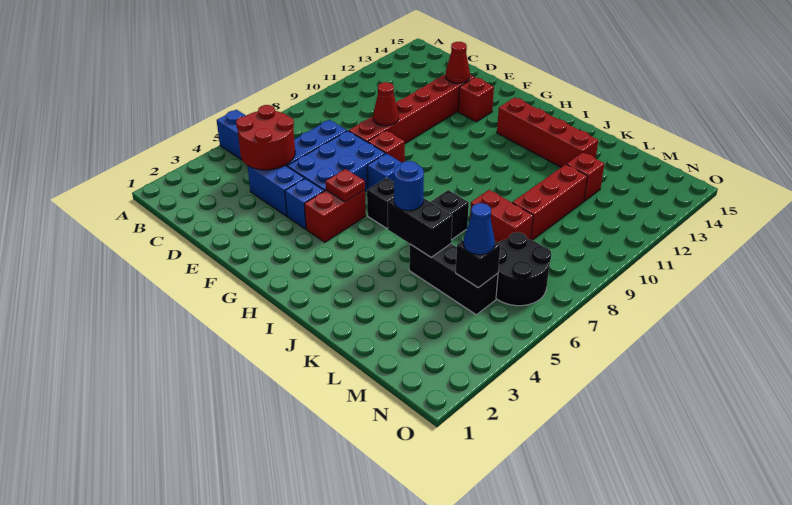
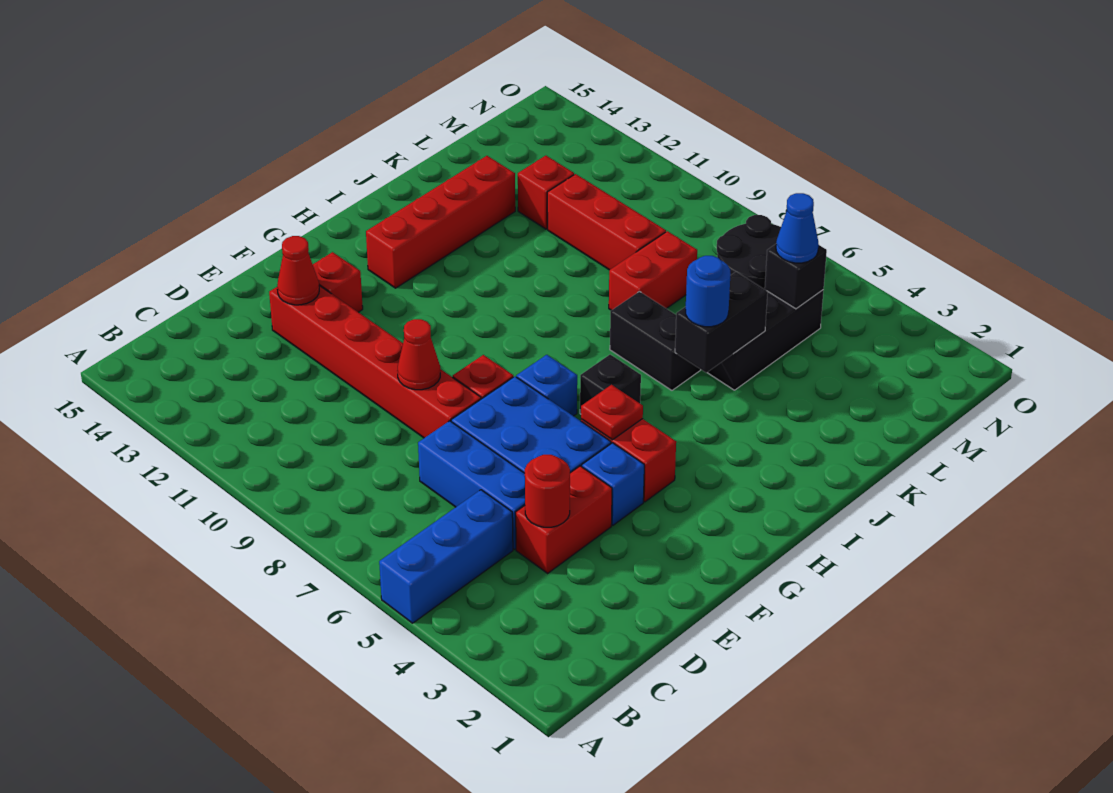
red 2x2 round brick [236,105,295,170] -> red 1x1 round brick [525,455,570,527]
blue 1x2 brick [248,165,305,216] -> red 1x2 brick [516,466,612,573]

